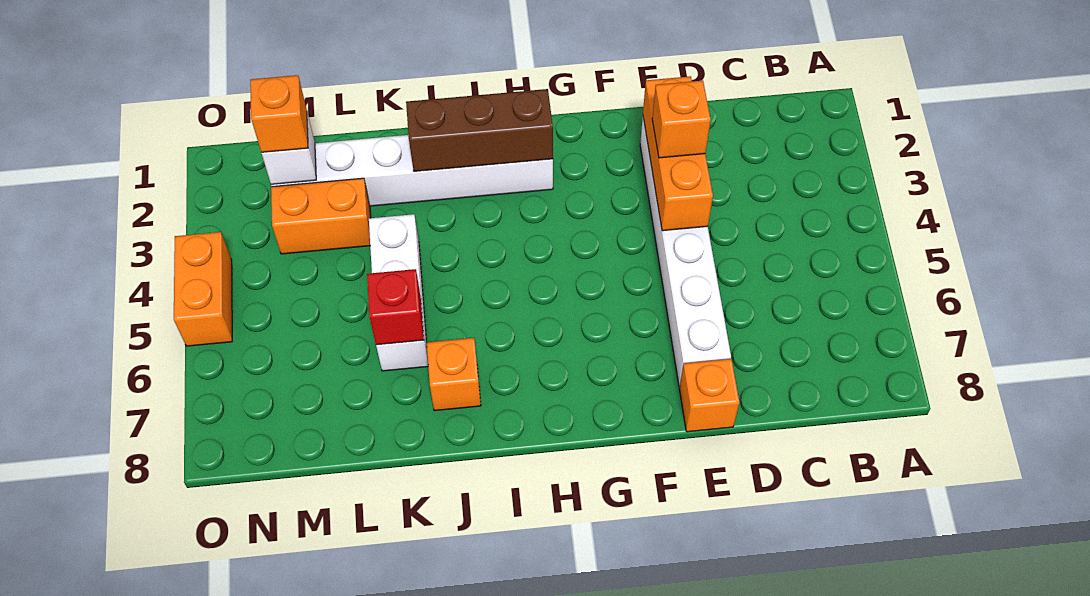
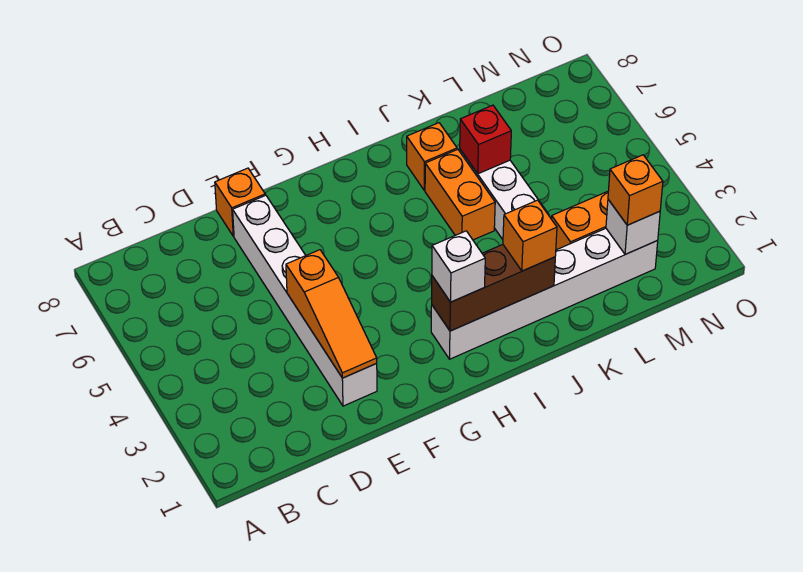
orange 1x3 brick [643,76,713,231] -> orange 1x3 slope [286,250,377,378]
orange 1x1 brick [652,81,711,158] -> orange 1x1 brick moved to [503,200,557,271]
none -> white 1x1 brick [432,231,485,302]
orange 1x2 brick [174,232,232,346] -> orange 1x2 brick moved to [425,149,495,240]

